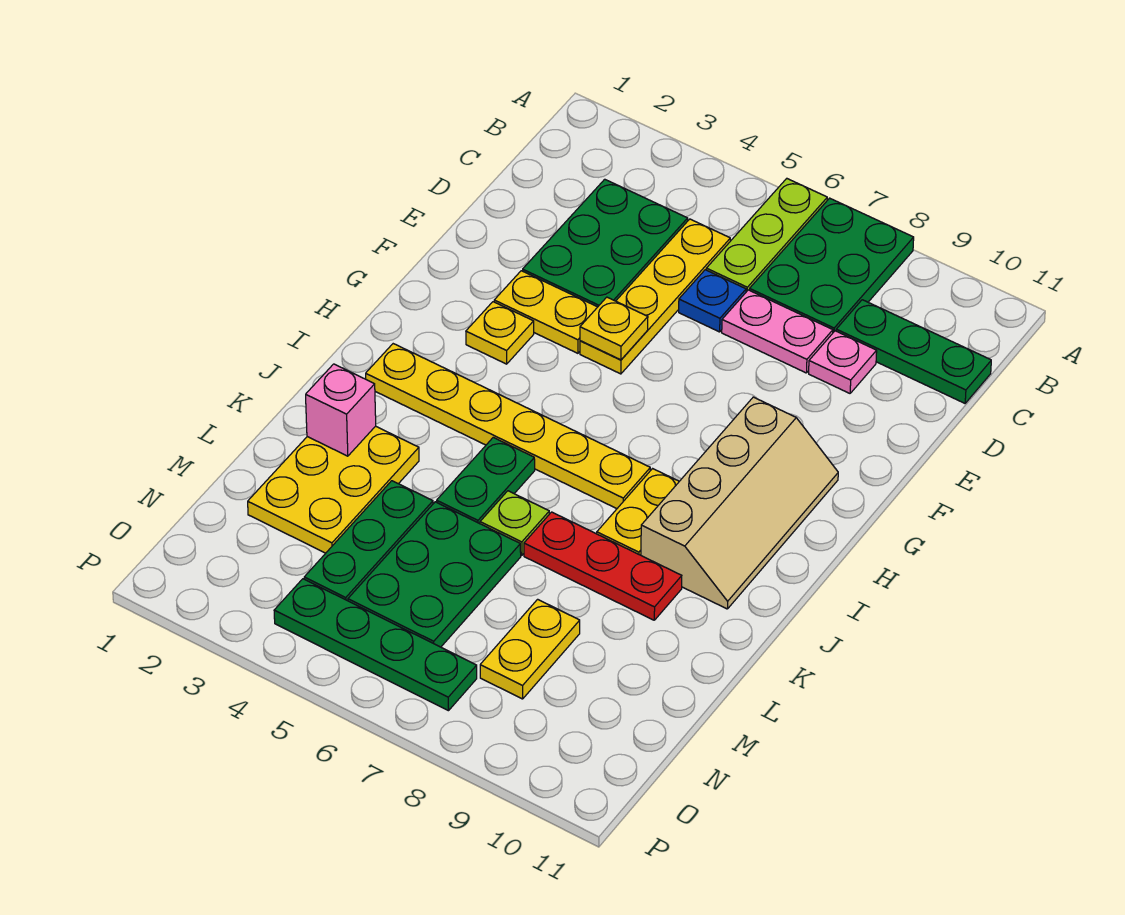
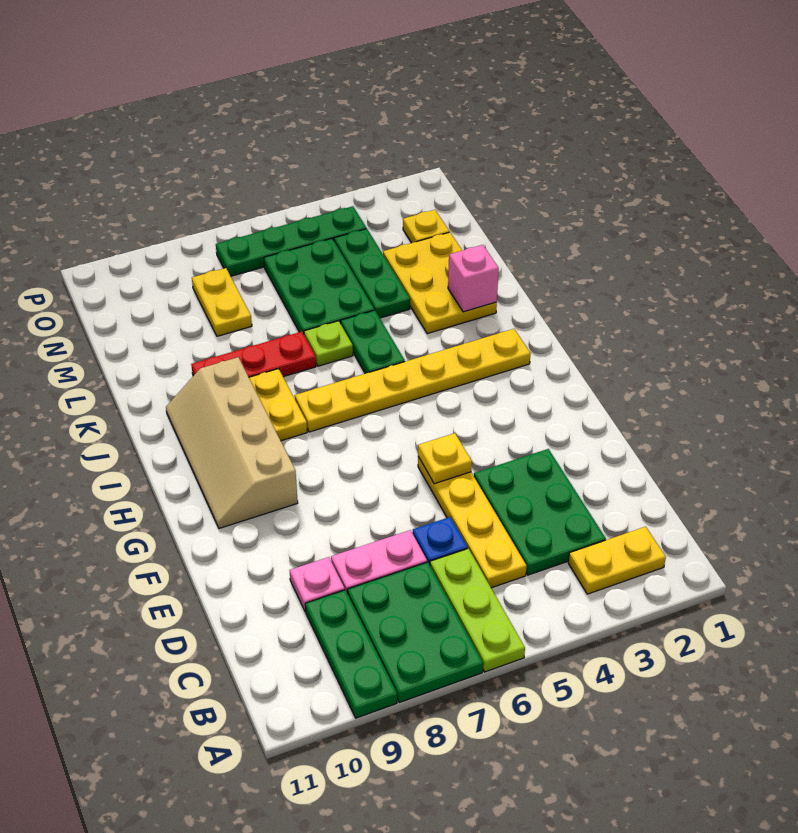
green 1x3 plate [836,300,991,403] -> green 1x3 plate turned to [305,590,397,718]
yellow 1x2 plate [494,271,597,353] -> yellow 1x2 plate moved to [568,527,666,594]
yellow 1x1 plate [466,302,534,364] -> yellow 1x1 plate moved to [403,210,449,243]

